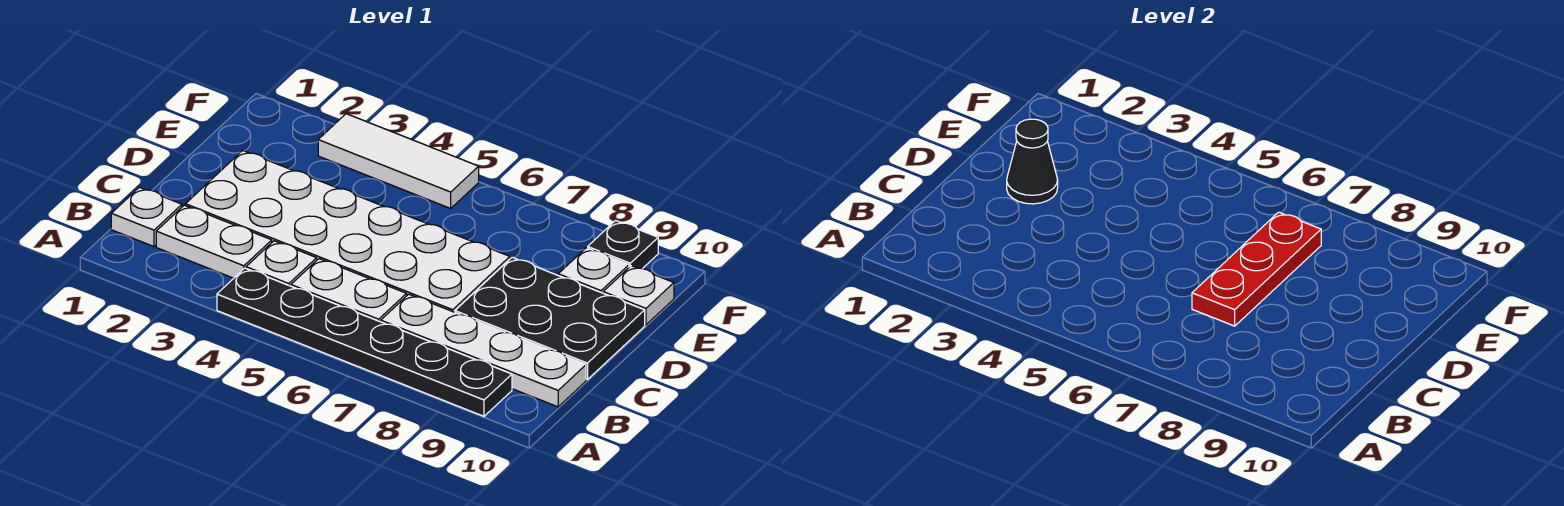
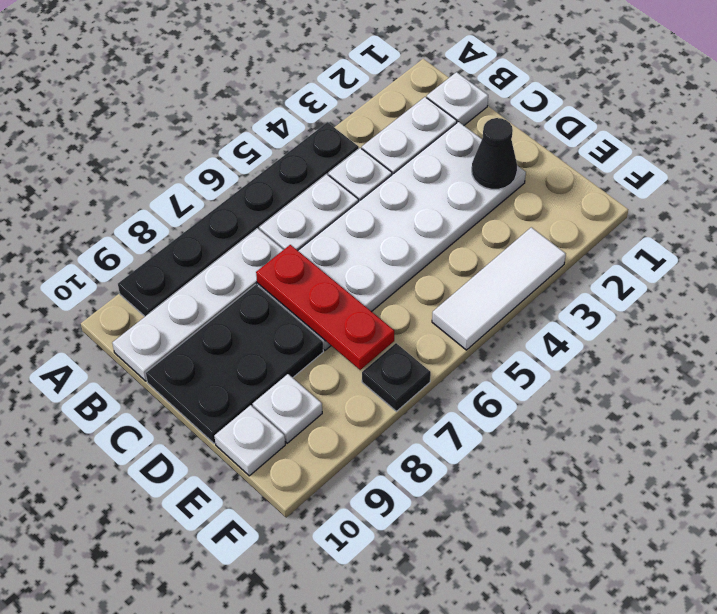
black 1x1 plate [588,221,658,269] -> black 1x1 plate moved to [362,343,431,411]

